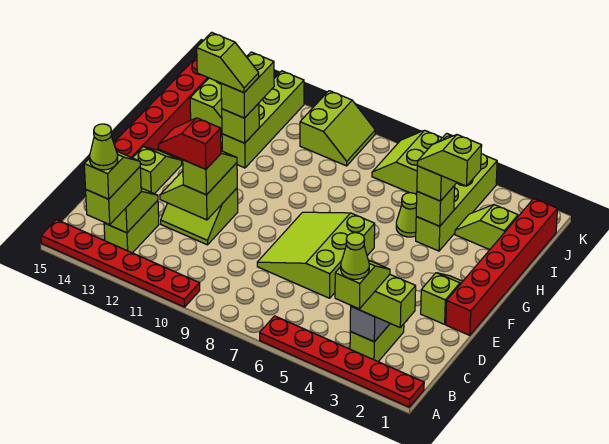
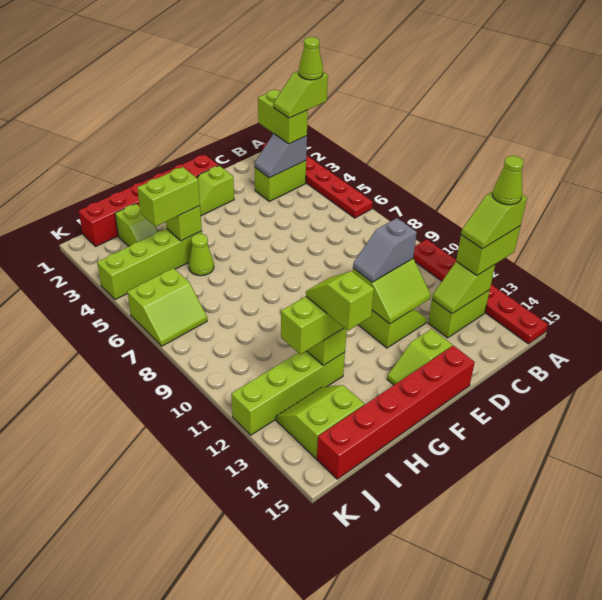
lime 3x3 slope [257,212,375,298] -> none
lime 1x2 slope [183,151,237,195] -> grey 1x2 slope [353,218,417,282]
red 1x2 slope [158,118,221,169] -> none
lime 1x2 slope [417,135,482,186] -> none
lime 2x2 slope [300,91,375,166] -> none

